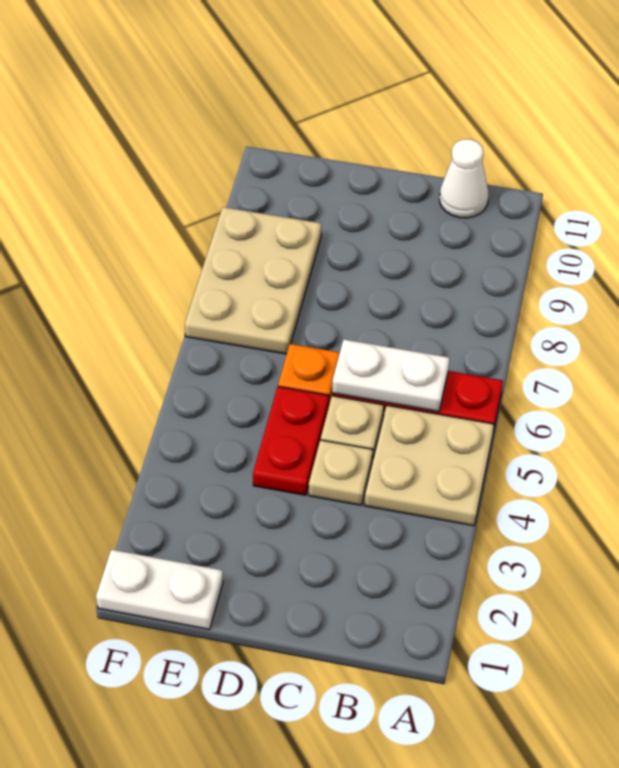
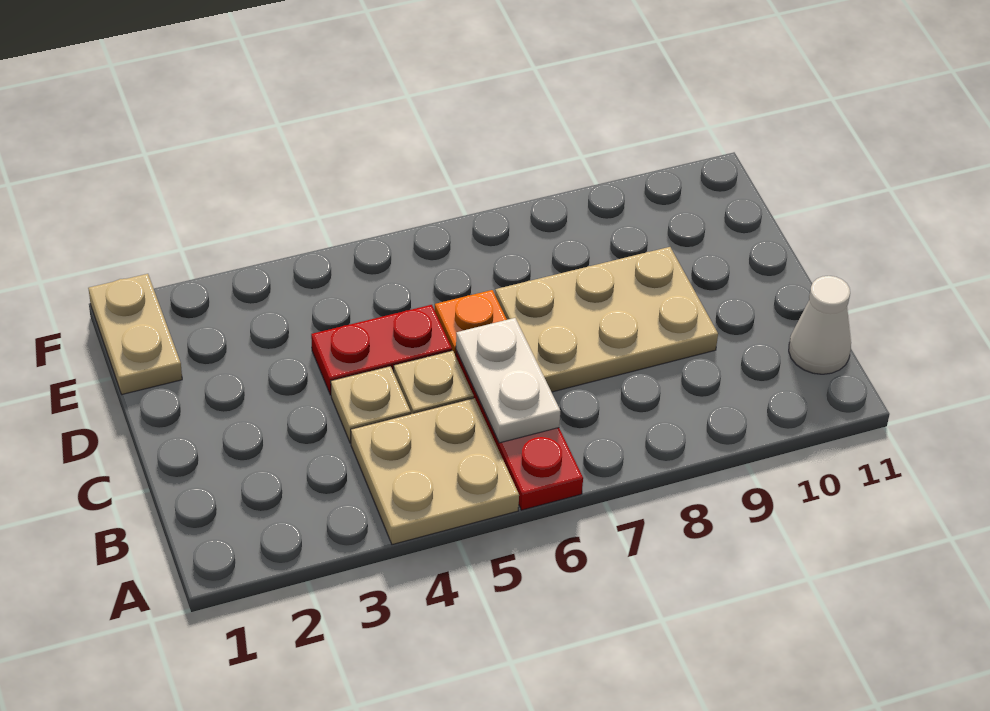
white 1x2 plate [96,550,223,630] -> tan 1x2 plate [88,274,182,394]
tan 2x3 plate [185,207,321,354] -> tan 2x3 plate moved to [495,247,718,392]

